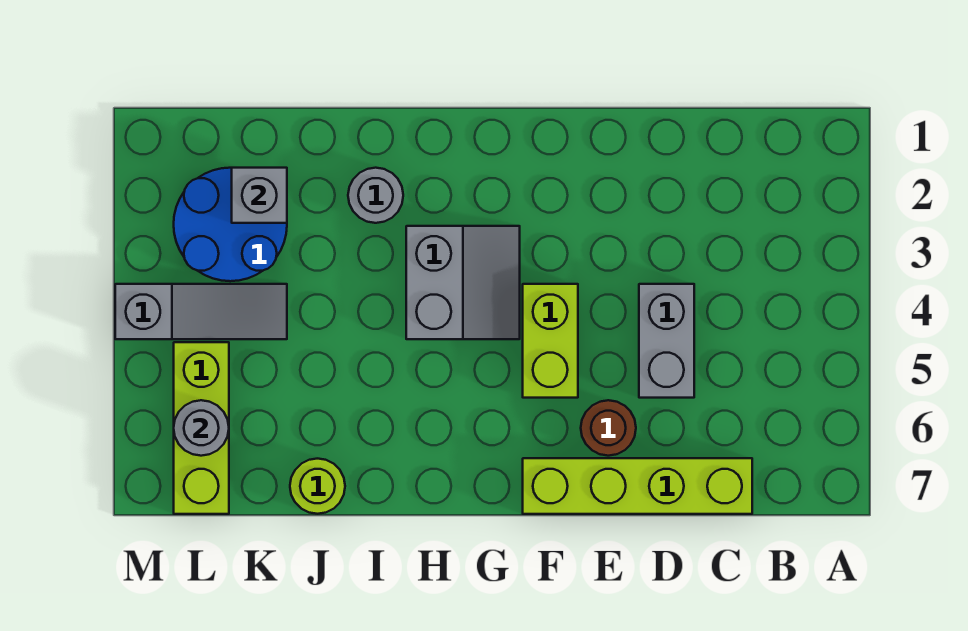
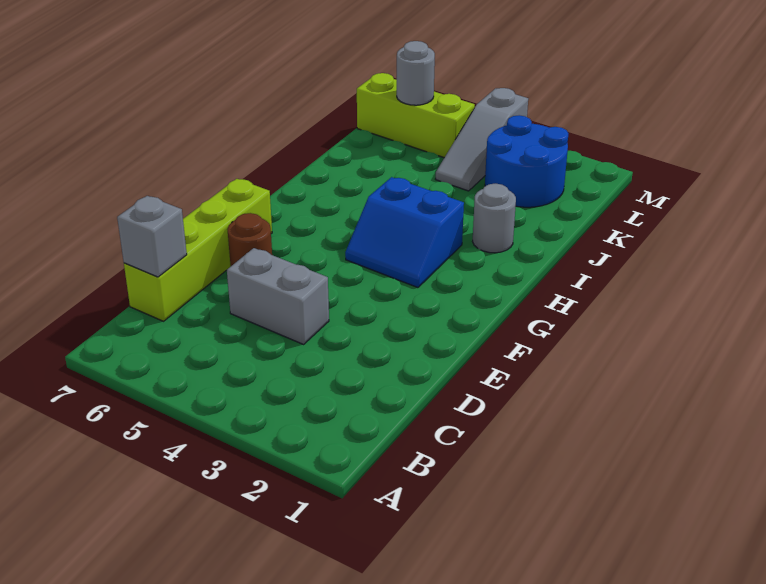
lime 1x2 brick [523,284,578,398] -> none
grey 2x2 slope [406,226,520,339] -> blue 2x2 slope [345,177,464,288]
lime 1x1 round brick [290,459,345,514] -> none
grey 1x1 brick [232,168,287,223] -> grey 1x1 brick moved to [117,196,187,277]

